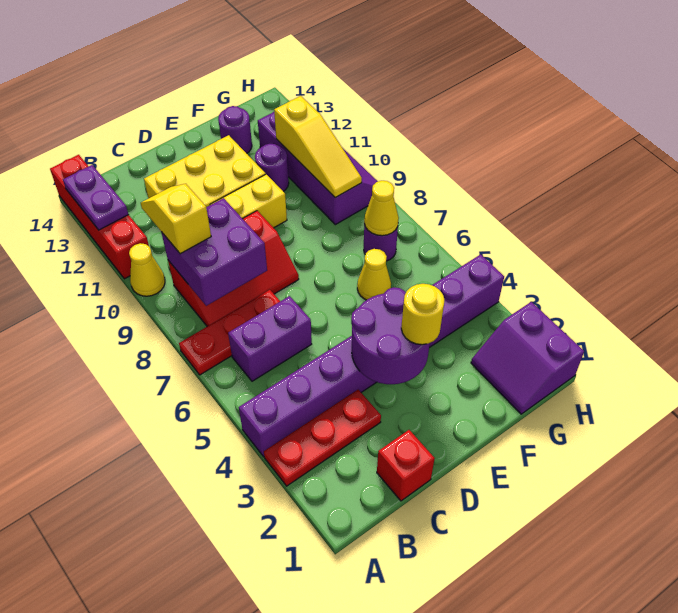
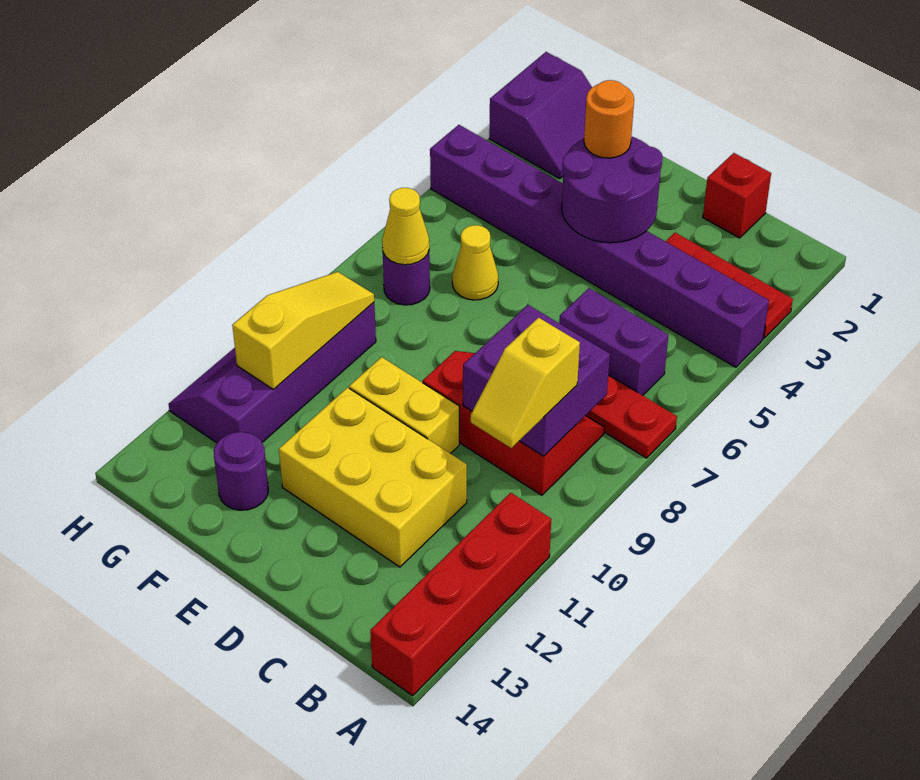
yellow 1x1 cone [129,243,165,296] -> none
purple 1x2 plate [63,165,129,230] -> none
yellow 1x1 round brick [401,284,444,345] -> orange 1x1 round brick [584,80,634,158]
purple 1x1 round brick [255,144,289,191] -> none

